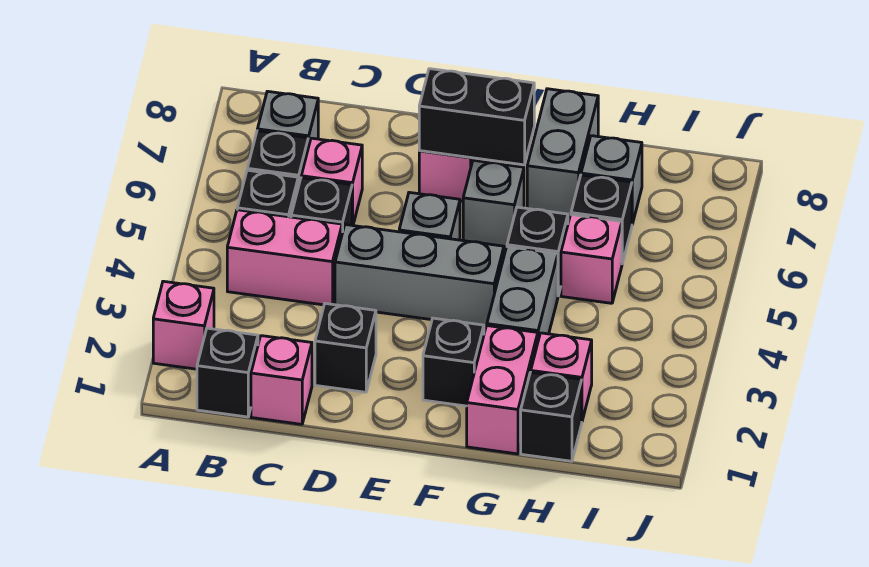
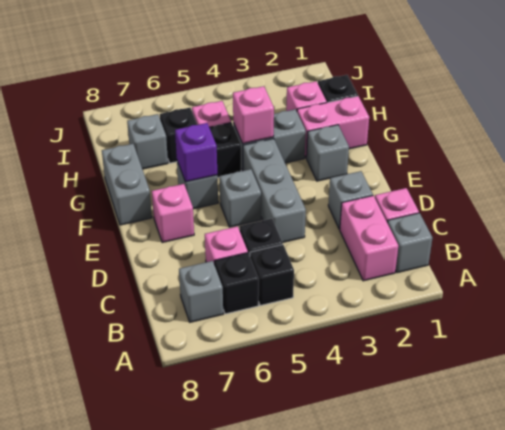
pink 1x1 brick [153,281,214,369] -> pink 1x1 brick moved to [233,86,274,144]
black 1x1 brick [197,328,258,417] -> grey 1x1 brick [388,213,432,273]
pink 1x2 brick [227,210,342,305] -> pink 1x2 brick moved to [340,196,398,281]
black 1x1 brick [315,304,376,392] -> grey 1x1 brick [328,171,373,229]
black 1x2 brick [419,69,534,165] -> none
black 1x1 brick [423,318,484,406] -> grey 1x1 brick [307,125,349,181]
none -> purple 1x1 brick [175,123,217,182]
grey 1x2 brick [527,89,598,216] -> grey 1x2 brick turned to [102,144,152,225]

